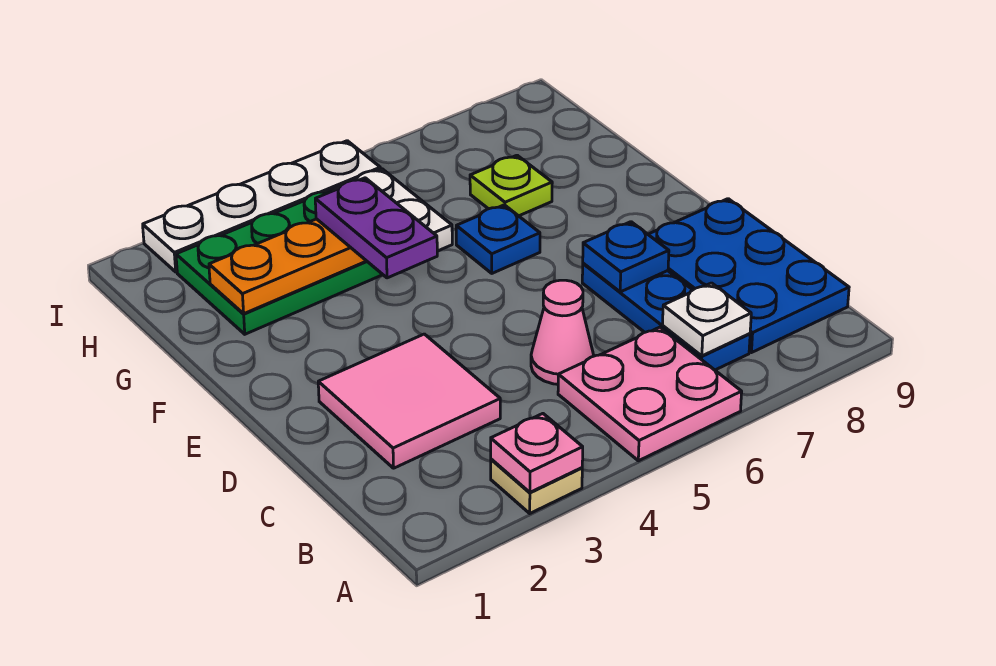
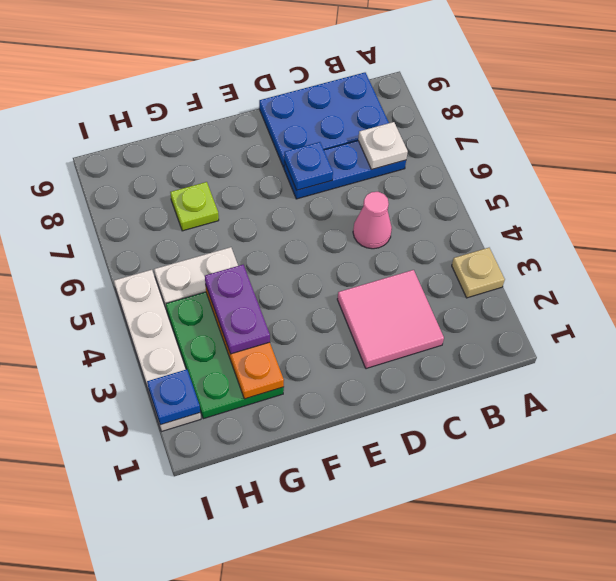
pink 1x1 plate [491,414,583,492] -> none
pink 2x2 plate [558,327,742,461] -> none
purple 1x2 plate [315,178,437,278] -> purple 1x2 plate turned to [205,265,270,354]
blue 1x1 plate [456,205,540,273] -> blue 1x1 plate moved to [147,369,200,425]

